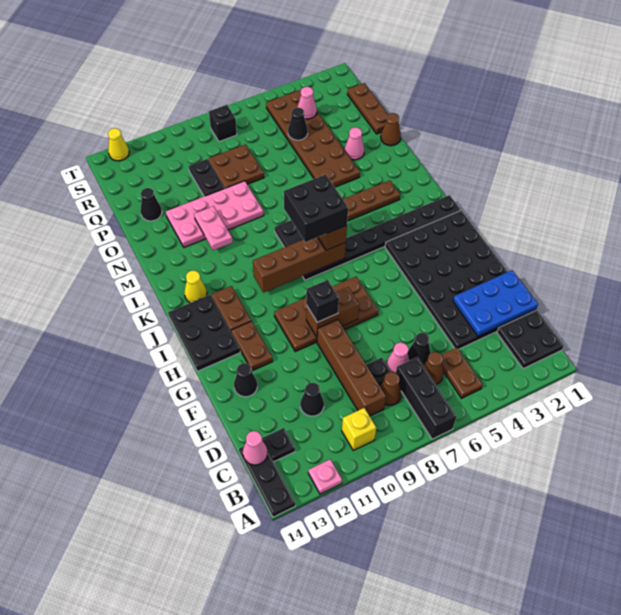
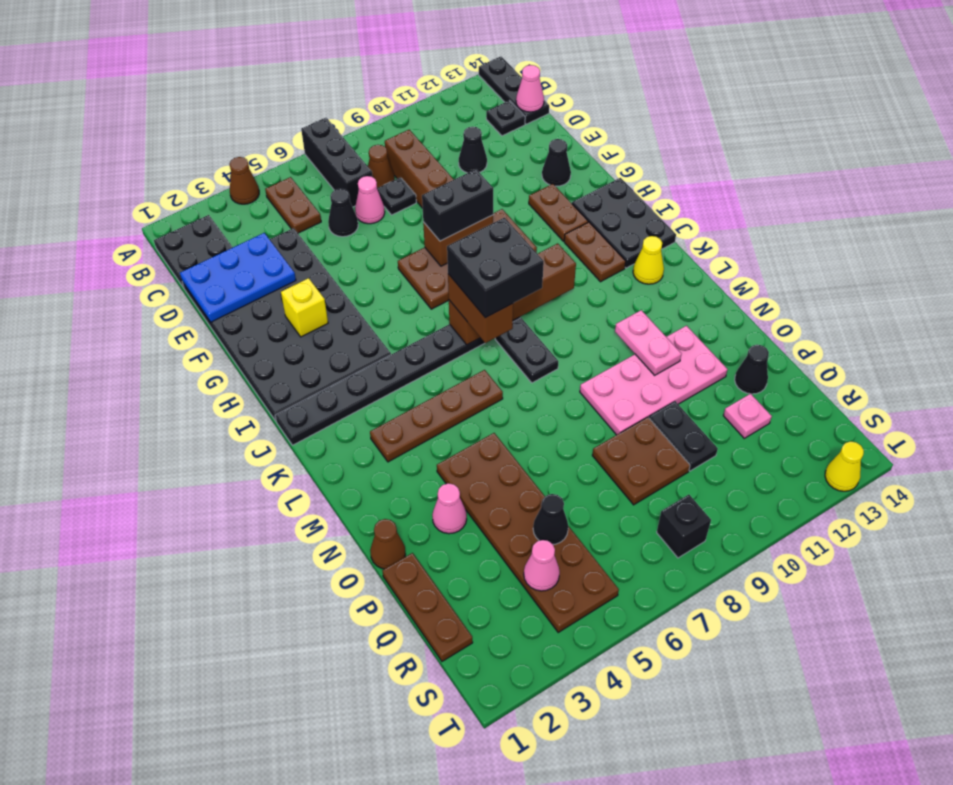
pink 1x1 plate [308,459,342,494] -> pink 1x1 plate moved to [723,394,772,438]
yellow 1x1 brick [342,408,376,450] -> yellow 1x1 brick moved to [281,278,328,337]
brown 1x1 cone [423,352,444,385] -> brown 1x1 cone moved to [230,157,259,204]
black 1x1 brick [306,280,339,322] -> black 1x2 brick [422,169,493,241]

